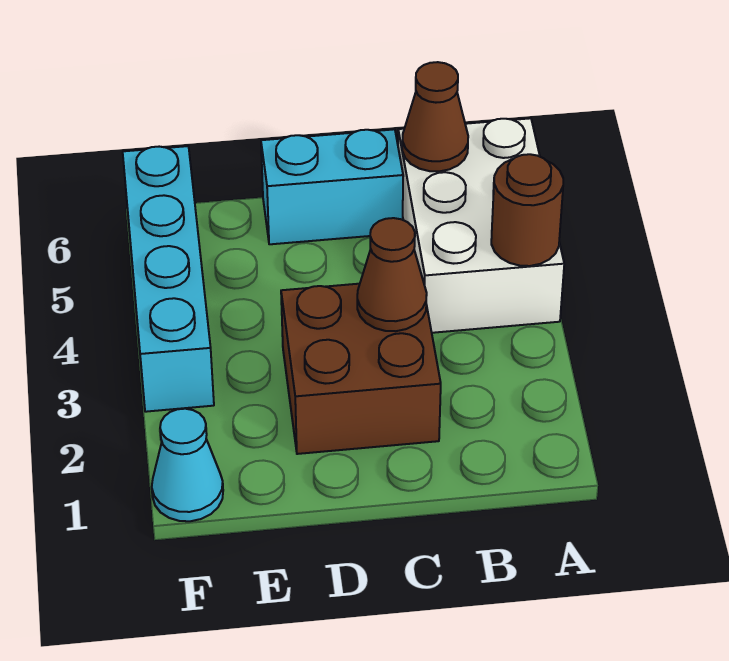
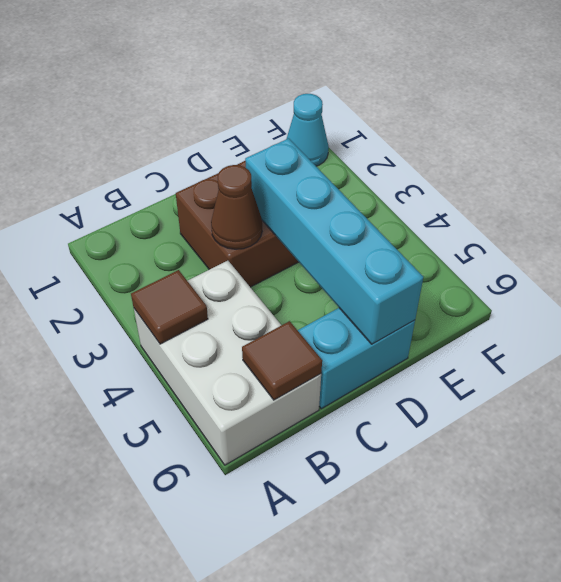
brown 1x1 round brick [491,154,563,266] -> brown 1x1 tile [131,270,208,344]
brown 1x1 cone [402,62,468,171] -> brown 1x1 tile [242,321,322,400]
cyan 1x4 brick [123,146,214,412] -> cyan 1x4 brick moved to [245,138,423,344]

